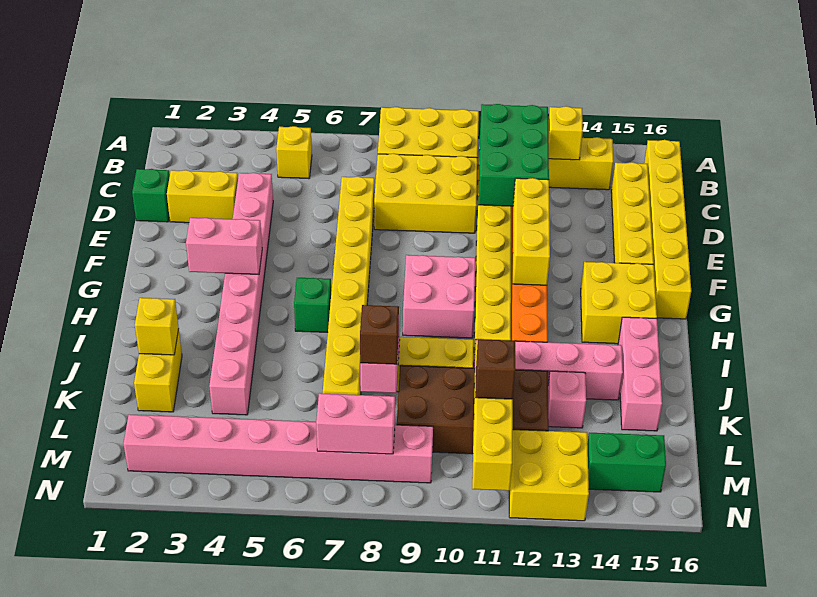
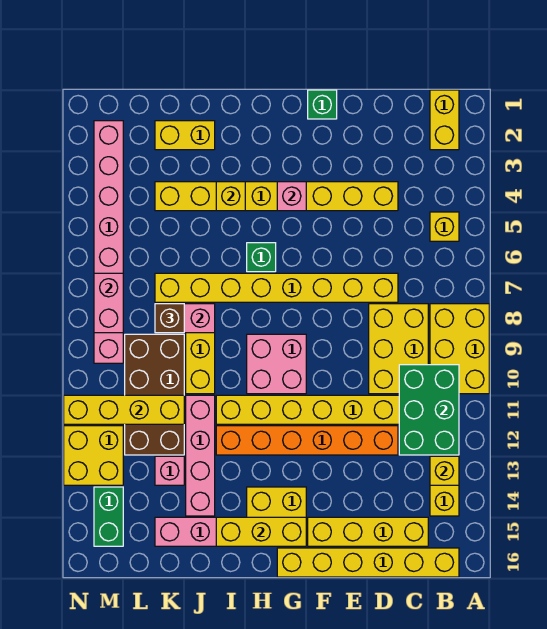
green 2x3 brick [478,104,549,206] -> green 2x3 brick turned to [399,365,459,455]
green 1x1 brick [132,169,170,222] -> green 1x1 brick moved to [308,90,337,119]
yellow 1x2 brick [167,170,238,223] -> yellow 1x2 brick moved to [430,90,459,150]
pink 1x8 brick [209,173,273,415] -> yellow 1x8 brick [155,182,398,211]
yellow 1x3 brick [513,178,550,285] -> yellow 1x3 brick moved to [216,517,306,546]
pink 1x2 brick [186,218,262,274] -> pink 1x1 brick [277,182,306,211]
yellow 1x1 brick [135,298,179,355] -> yellow 1x1 brick moved to [216,182,245,211]
brown 1x1 brick [475,339,515,399] -> none

